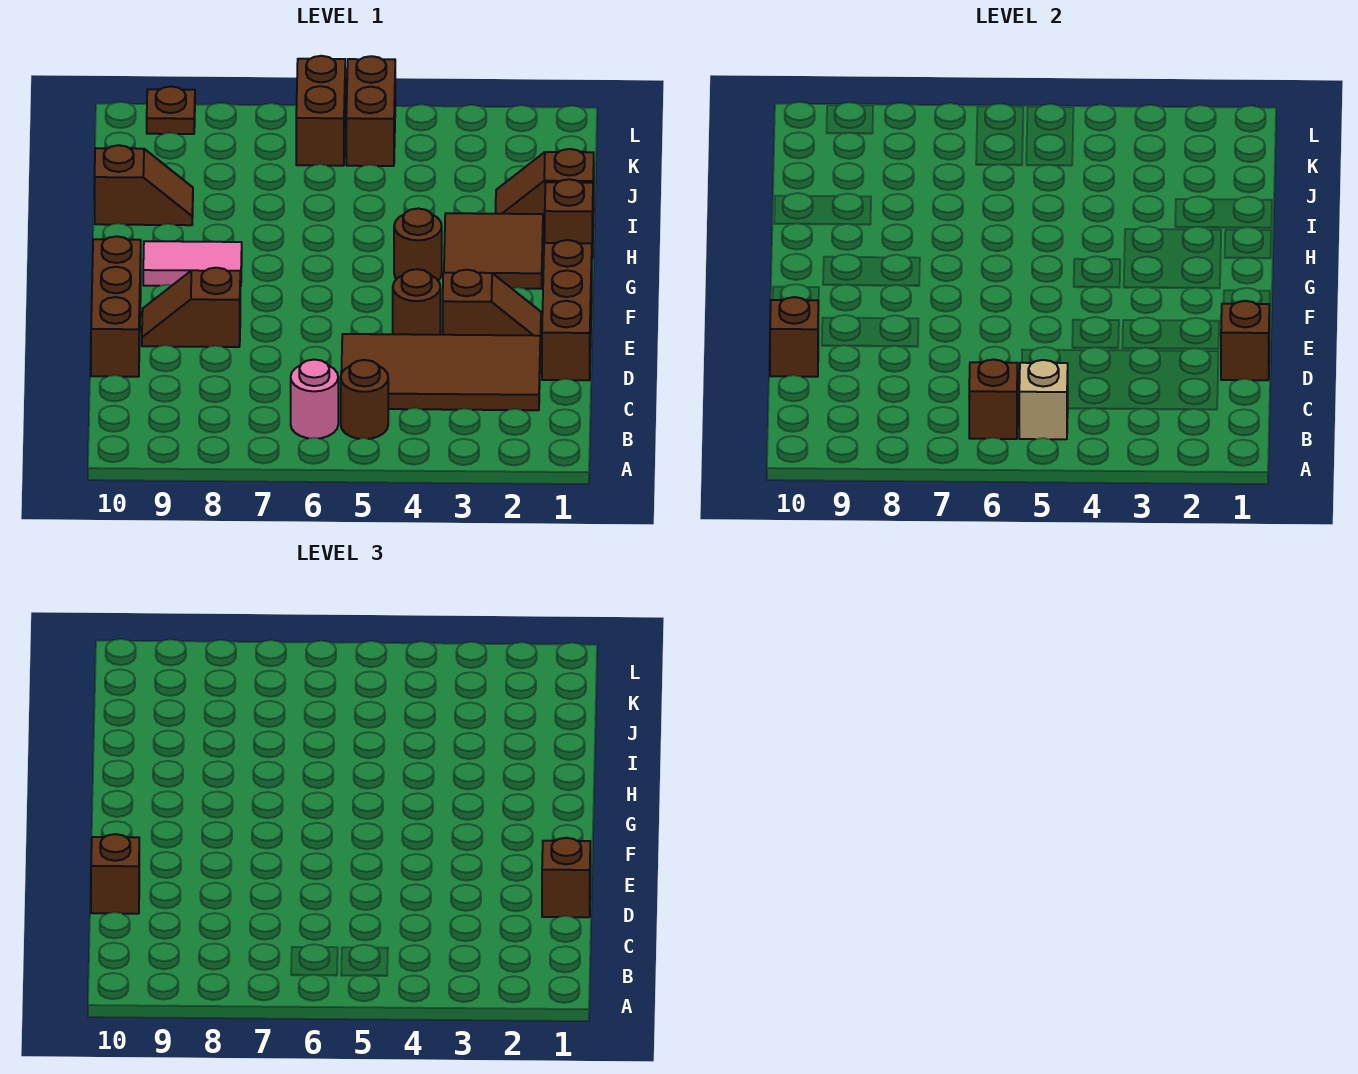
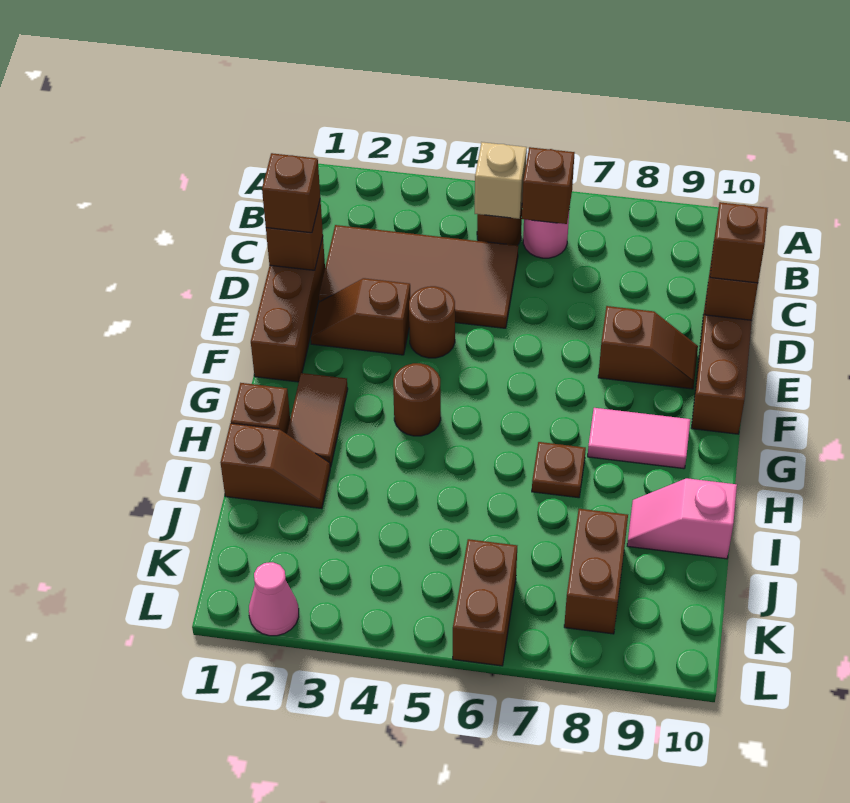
brown 2x2 tile [444,213,543,289] -> brown 1x2 tile [287,373,348,467]
brown 1x2 slope [95,145,193,225] -> pink 1x2 slope [627,478,737,559]
brown 1x2 brick [346,56,395,166] -> brown 1x2 brick moved to [564,509,628,634]
none -> pink 1x1 cone [249,562,299,636]
brown 1x1 plate [147,87,195,134] -> brown 1x1 plate moved to [532,442,586,498]

